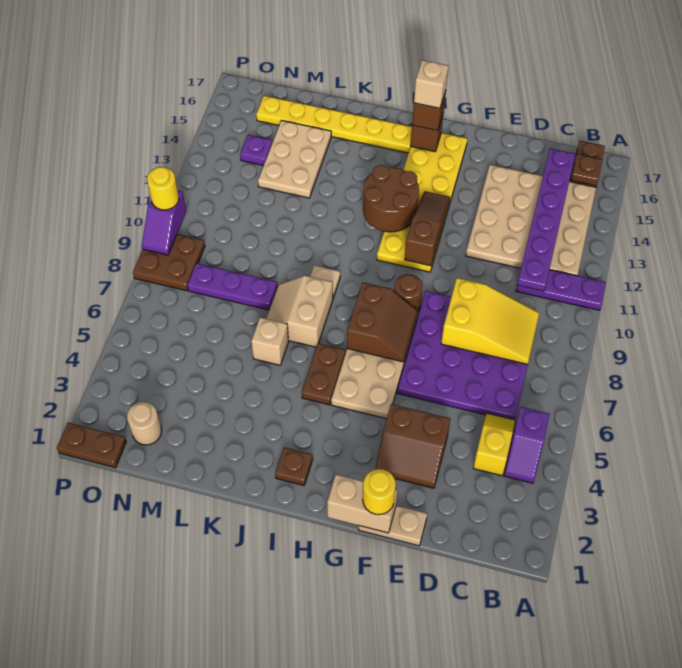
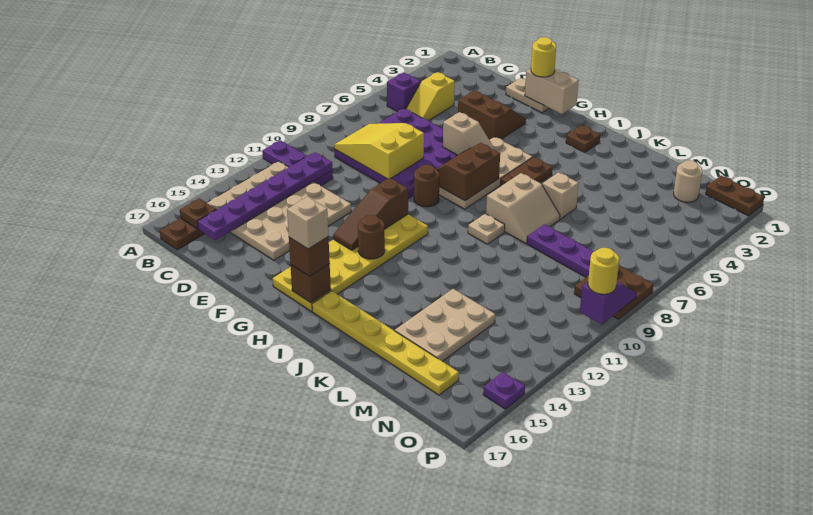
none -> tan 1x2 slope [443,112,495,155]
brown 2x2 round brick [363,165,419,232] -> brown 1x1 round brick [358,215,385,259]
purple 1x1 plate [240,135,272,166] -> purple 1x1 plate moved to [483,372,525,409]

